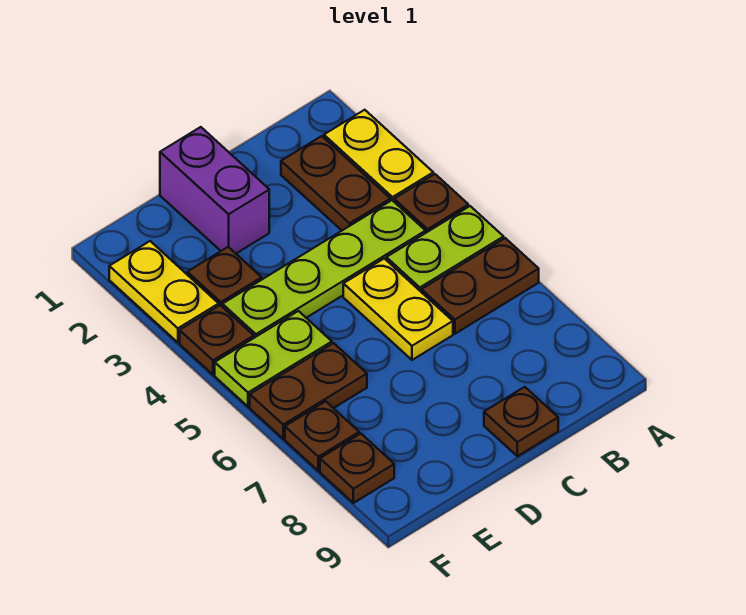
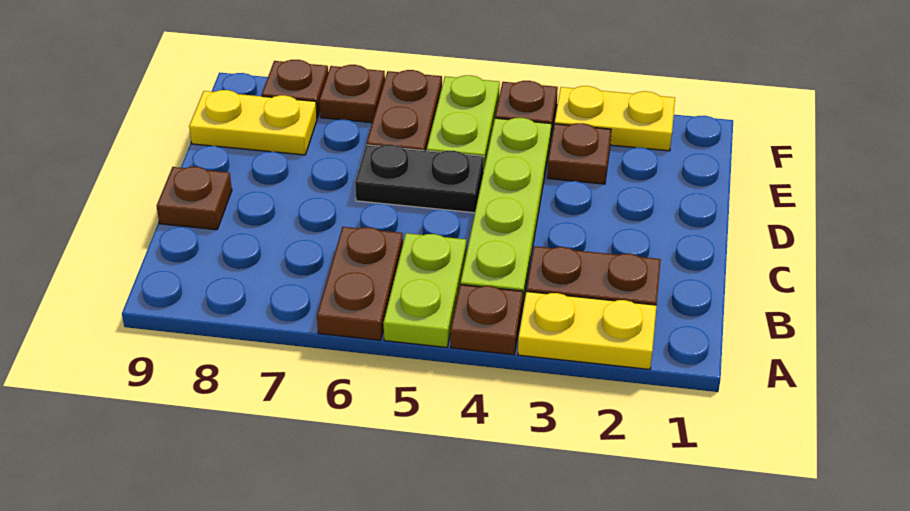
yellow 1x2 plate [343,259,453,360] -> yellow 1x2 plate moved to [189,90,317,155]
purple 1x2 brick [160,127,269,253] -> none
none -> black 1x2 plate [355,145,484,213]

